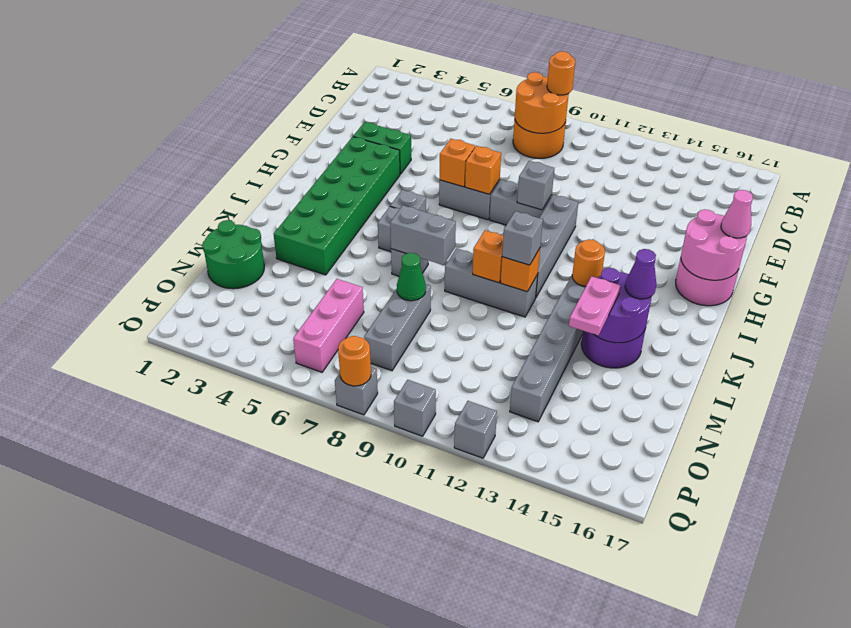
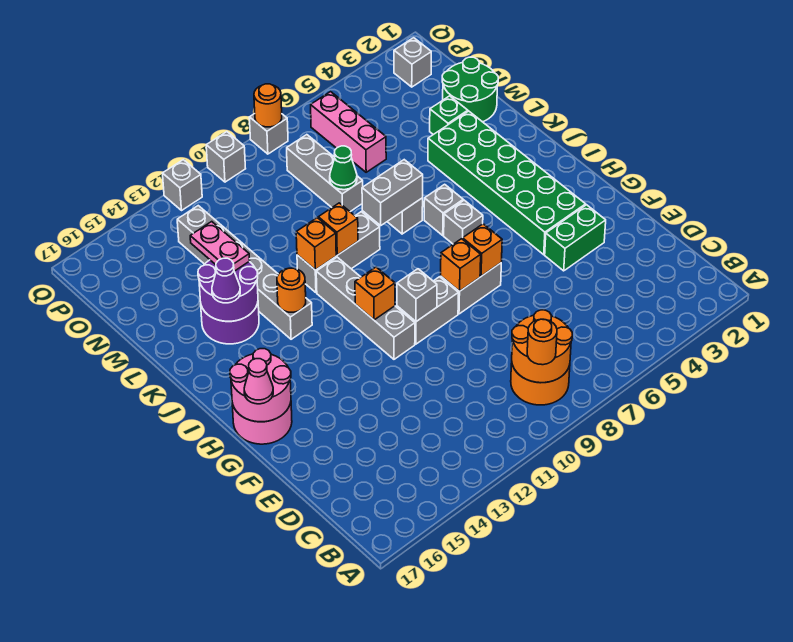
none -> orange 1x1 brick [355,267,395,320]
grey 1x1 brick [502,211,543,265] -> grey 1x1 brick moved to [394,38,431,87]
none -> green 1x1 brick [430,96,468,135]

